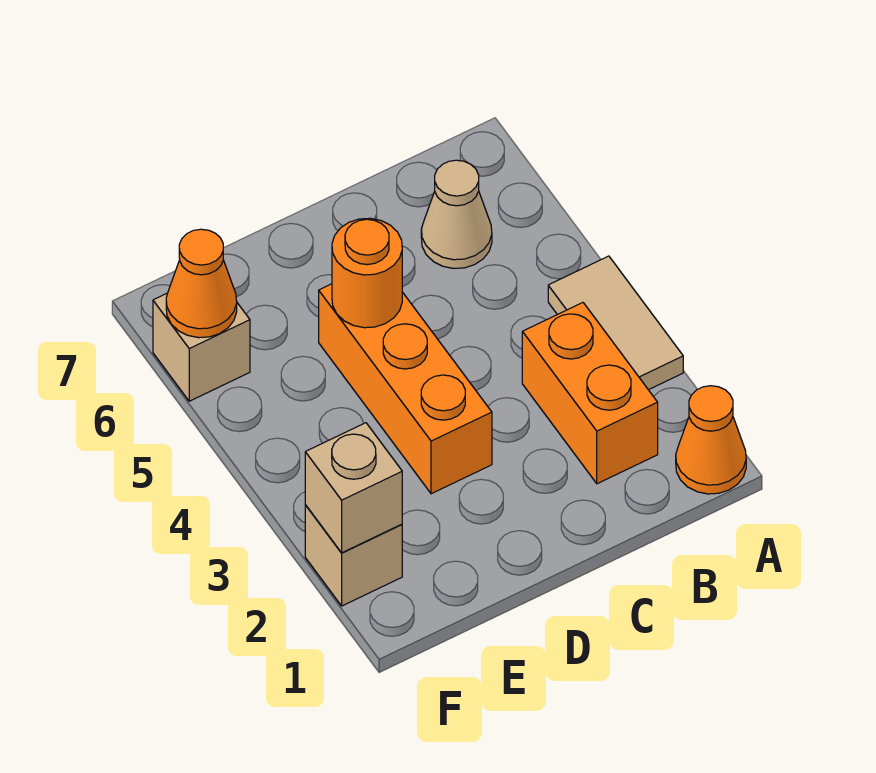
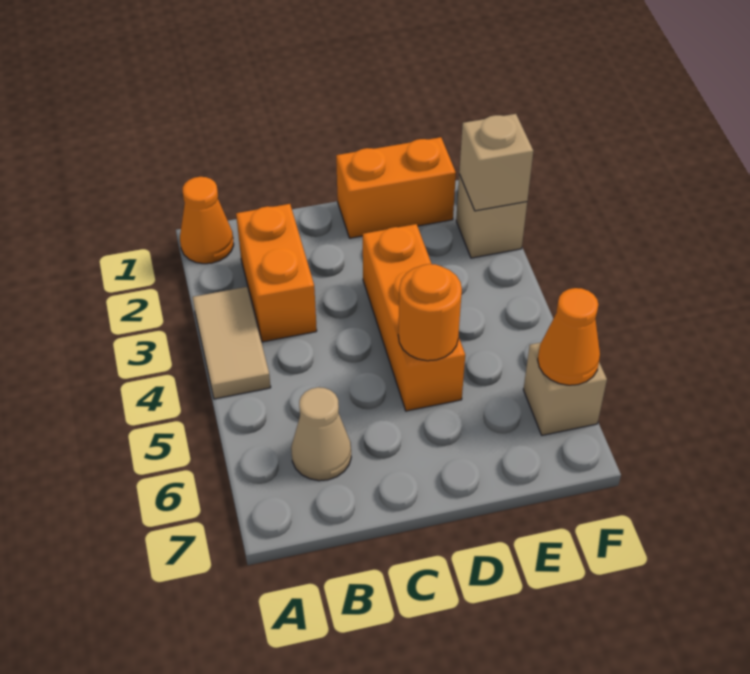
none -> orange 1x2 brick [336,137,456,238]

